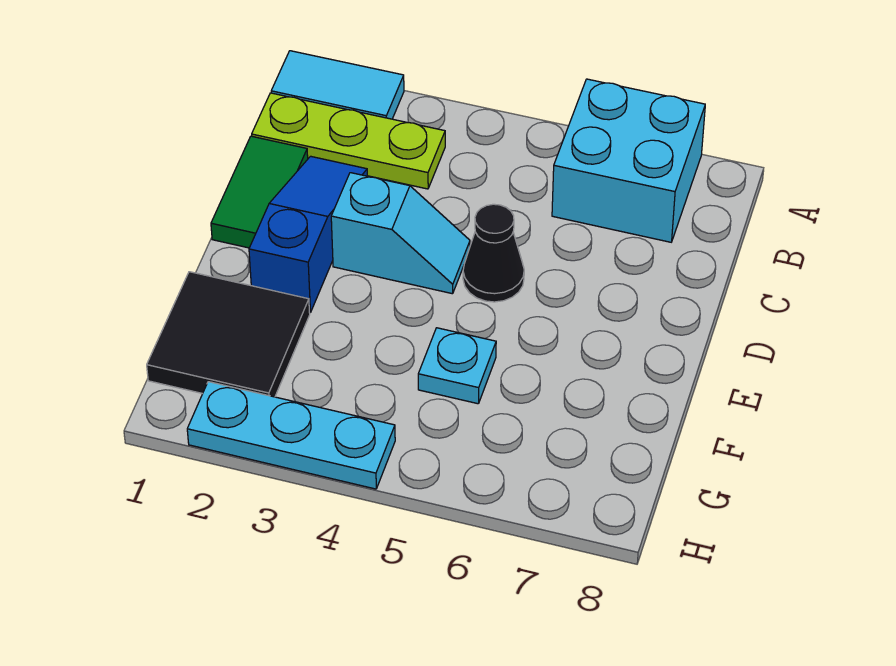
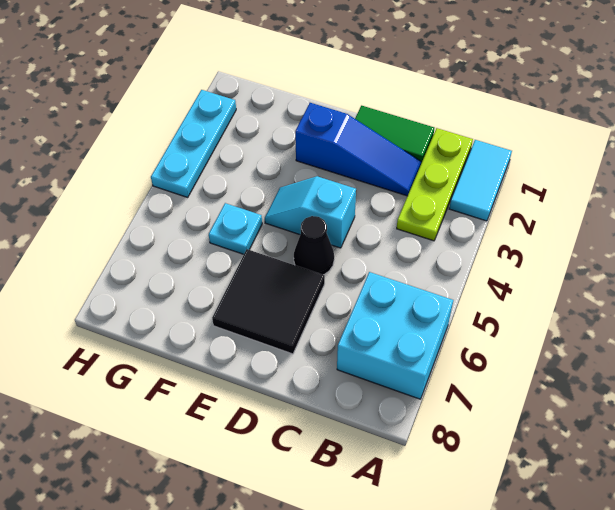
cyan 1x2 slope [331,173,470,294] -> cyan 1x2 slope turned to [265,176,356,248]
black 2x2 tile [147,272,310,397] -> black 2x2 tile moved to [212,249,325,354]

